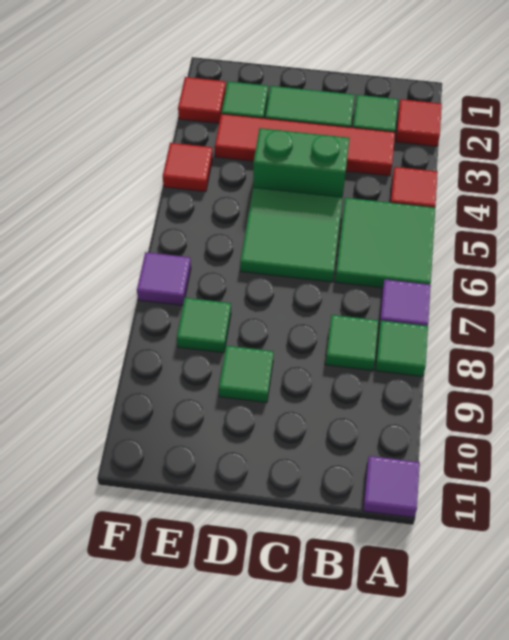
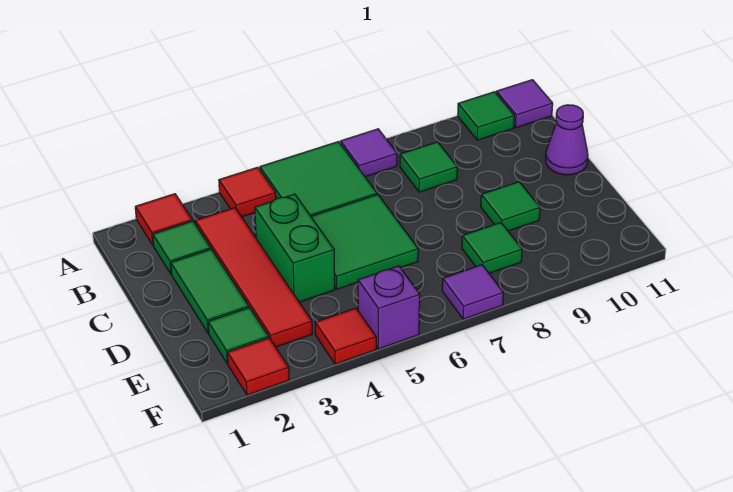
green 1x1 tile [375,321,428,376] -> green 1x1 tile moved to [458,92,514,140]
none -> purple 1x1 cone [546,105,588,175]
none -> purple 1x1 brick [358,266,420,349]

